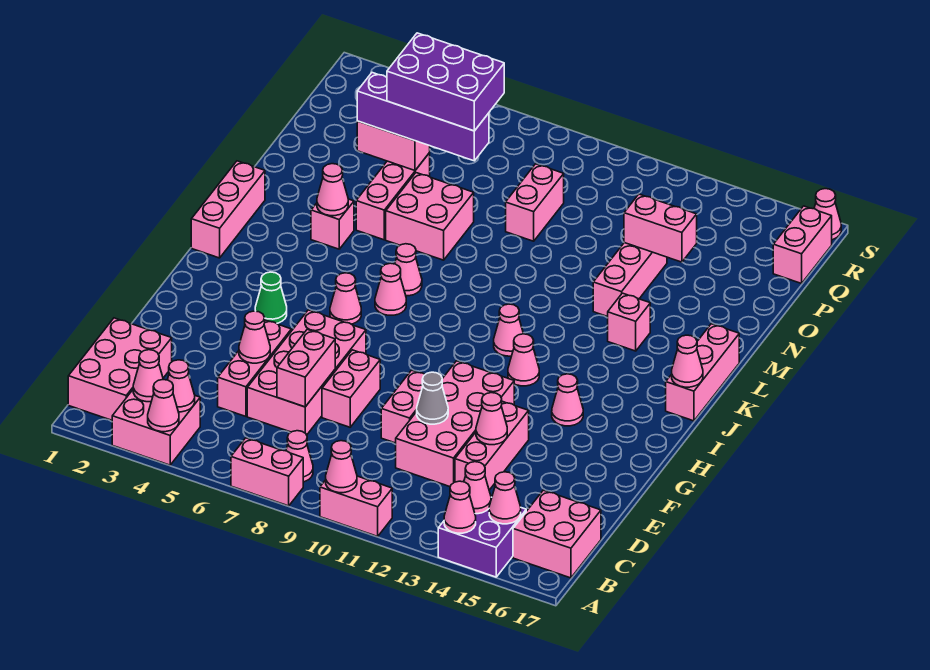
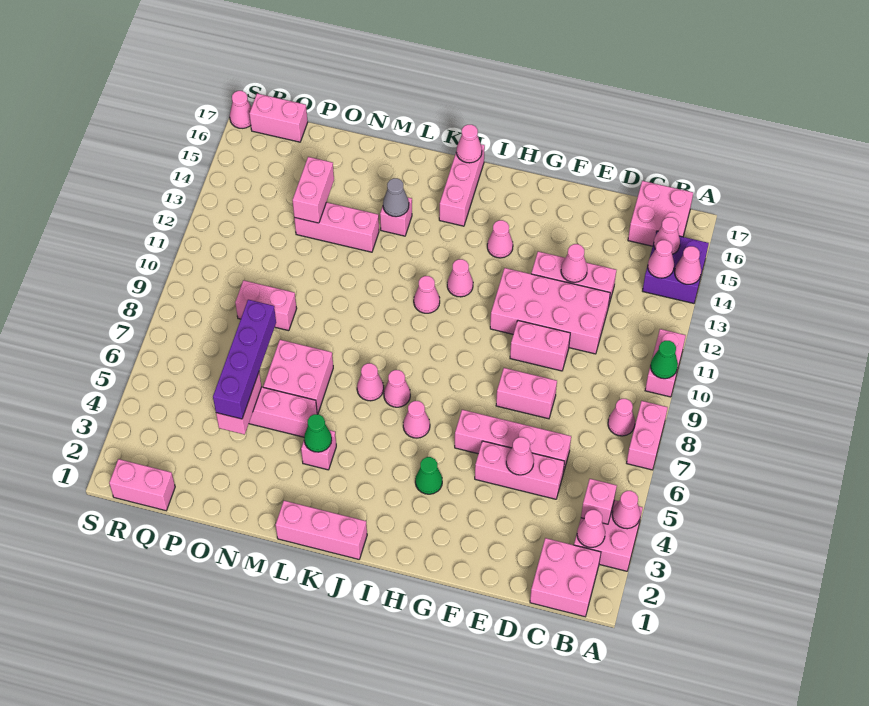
pink 1x1 cone [326,441,357,493] -> green 1x1 cone [651,341,678,379]
pink 2x3 brick [68,318,172,420] -> pink 2x2 brick [530,538,601,617]
pink 1x1 cone [167,360,195,412] -> pink 1x1 brick [581,479,617,524]
pink 2x4 brick [247,310,366,435] -> pink 1x4 brick [455,410,571,473]
pink 1x2 brick [277,329,335,407] -> pink 1x2 brick moved to [109,459,175,511]
grey 1x1 cone [417,372,448,424] -> grey 1x1 cone moved to [383,178,409,217]
pink 1x3 brick [666,324,739,421] -> pink 1x3 brick turned to [439,144,485,226]
pink 1x1 cone [317,164,348,216] -> green 1x1 cone [304,414,332,452]
purple 2x3 brick [387,33,504,131] -> none

